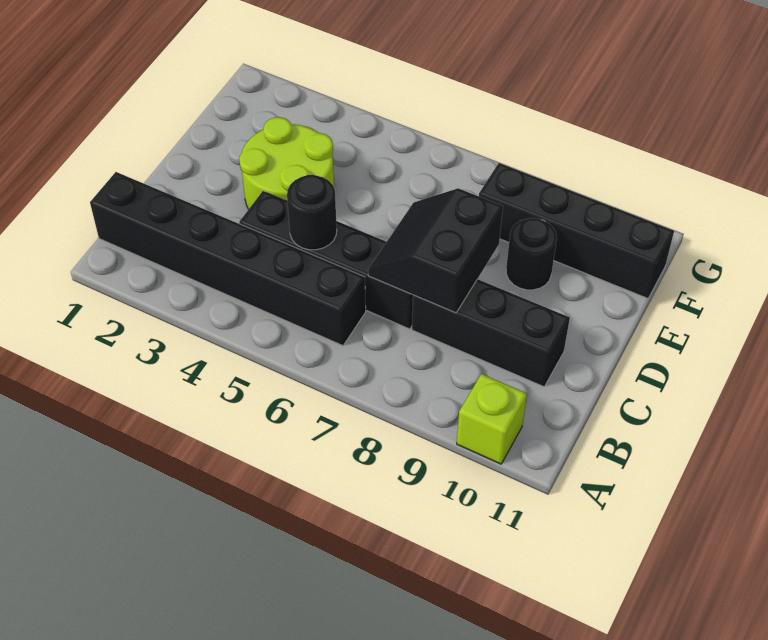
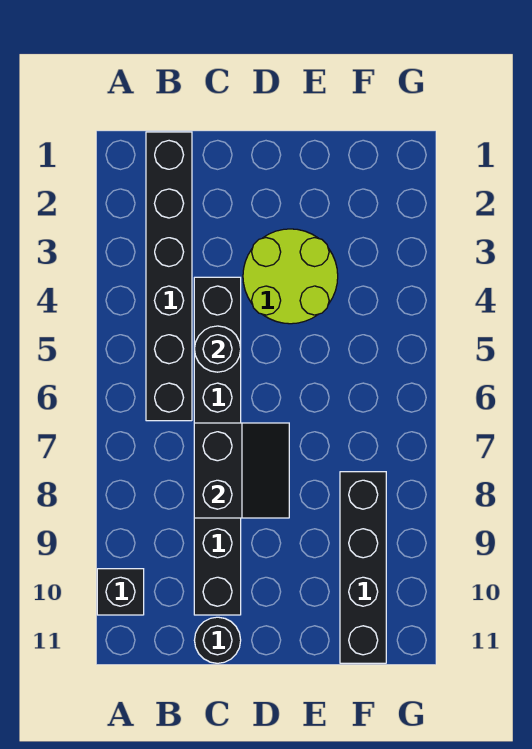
lime 1x1 brick [457,374,527,464] -> black 1x1 brick [97,569,144,615]
black 2x2 slope [368,188,503,313] -> black 2x2 slope turned to [194,423,289,518]
black 1x1 round brick [506,218,557,290] -> black 1x1 round brick moved to [194,617,241,663]

